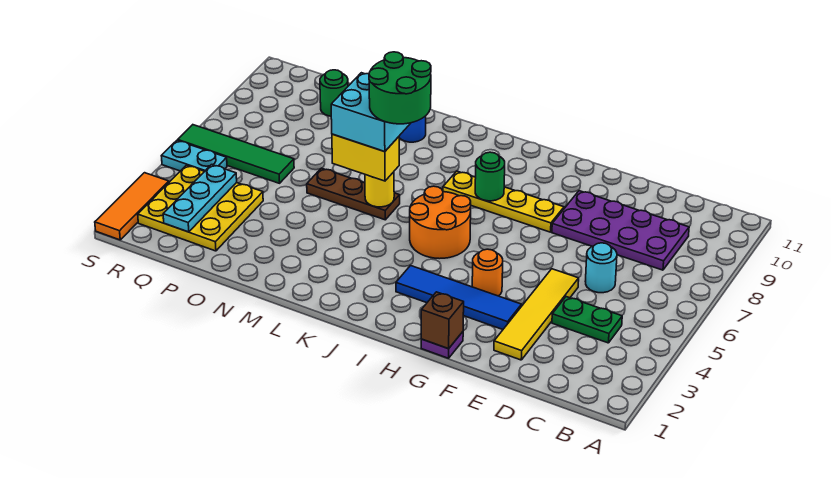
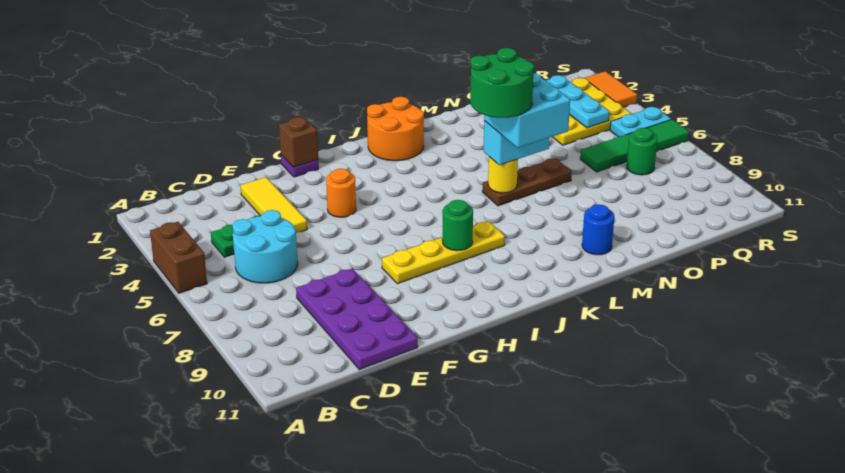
none -> brown 1x2 brick [150,222,207,293]
purple 2x4 plate [552,191,689,270] -> purple 2x4 plate turned to [296,268,418,370]
cyan 1x1 round brick [585,243,617,293] -> cyan 2x2 round brick [233,210,298,283]
yellow 1x4 tile [494,269,579,360] -> yellow 1x3 tile [240,177,307,233]
blue 1x4 tile [396,266,522,329] -> none
orange 2x2 round brick [410,186,471,259] -> orange 2x2 round brick moved to [367,97,424,161]
yellow 1x2 brick [332,134,399,181] -> cyan 1x2 brick [484,121,550,165]
green 1x1 round brick [320,70,348,116] -> green 1x1 round brick moved to [627,128,657,175]
orange 1x3 tile [95,173,169,240] -> orange 1x2 tile [584,71,637,108]

